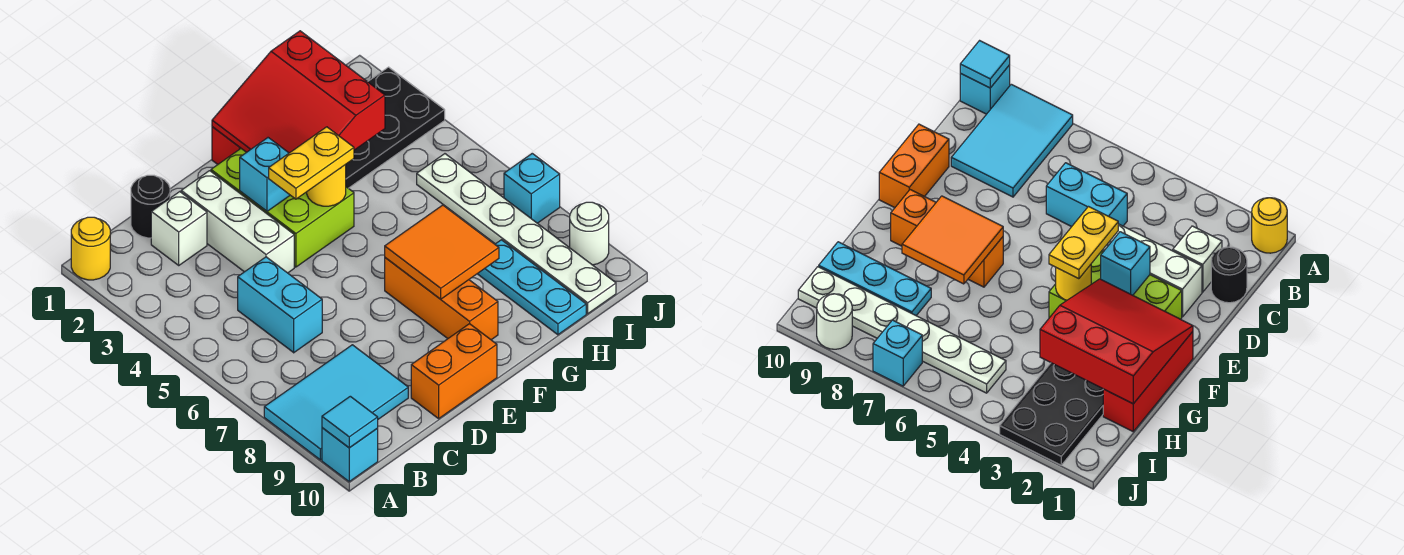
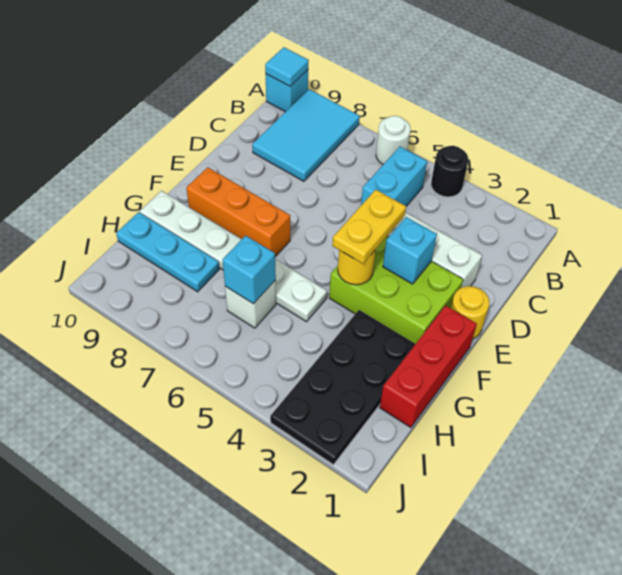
yellow 1x1 round brick [71,217,110,280] -> yellow 1x1 round brick moved to [451,286,489,339]
black 1x1 round brick [131,175,170,238] -> black 1x1 round brick moved to [431,146,468,197]
white 1x1 brick [151,192,207,265] -> white 1x1 brick moved to [225,280,276,328]
cyan 1x2 brick [238,257,322,353] -> cyan 1x2 brick turned to [361,147,427,206]
orange 1x2 brick [411,324,497,419] -> none
red 3x3 slope [212,31,385,153] -> none
orange 2x2 tile [385,205,499,299] -> none
white 1x6 plate [417,154,616,314] -> white 1x6 plate moved to [140,191,327,322]
cyan 1x1 brick [504,153,560,223] -> cyan 1x1 brick moved to [222,236,276,304]
white 1x1 round brick [570,202,609,265] -> white 1x1 round brick moved to [376,116,411,164]

